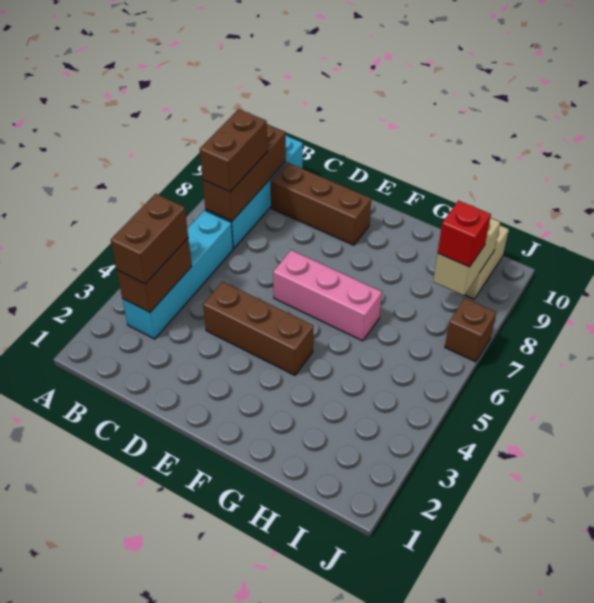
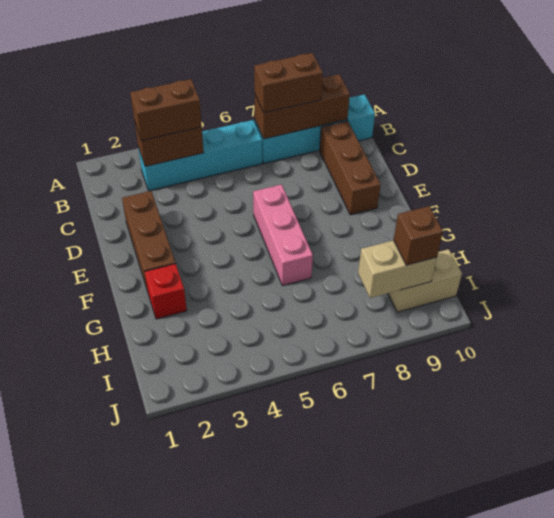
brown 1x3 brick [203,282,313,375] -> brown 1x3 brick moved to [122,191,176,291]
red 1x1 brick [438,201,491,267] -> red 1x1 brick moved to [145,264,187,319]
brown 1x1 brick [445,298,496,362] -> brown 1x1 brick moved to [394,206,443,265]

